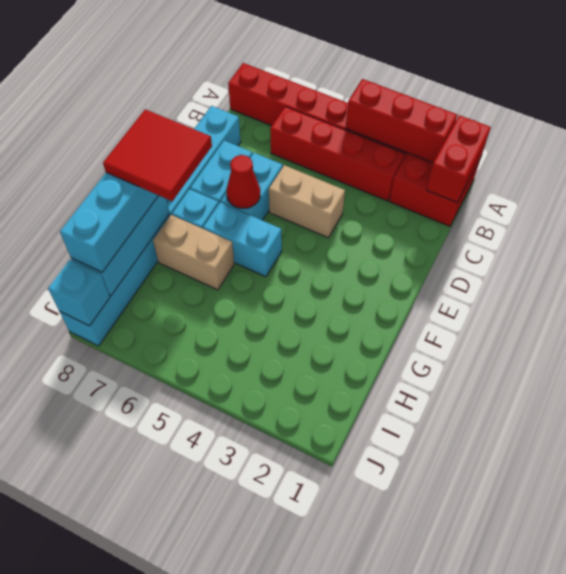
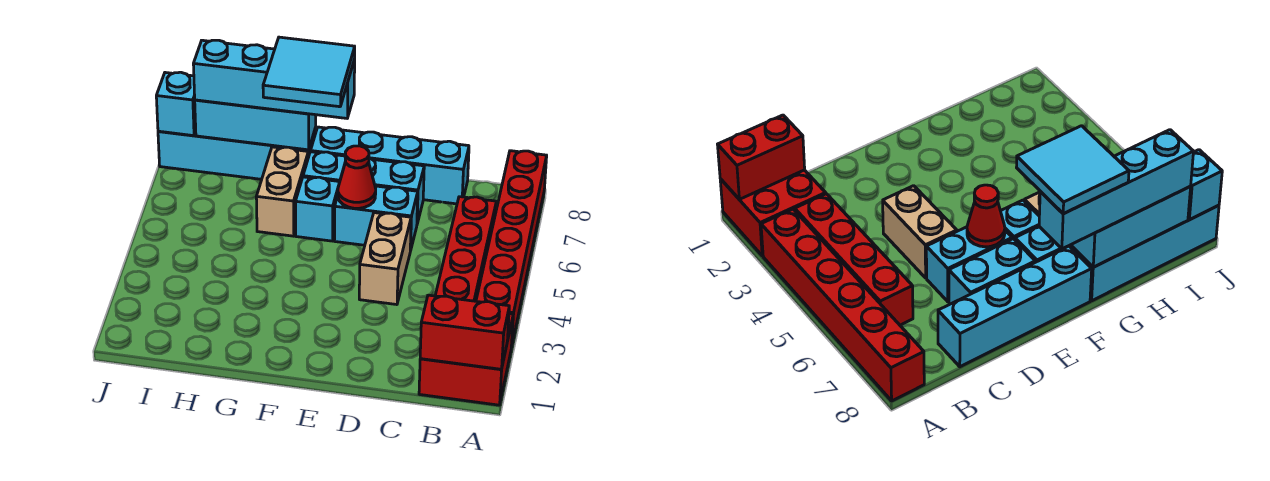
red 1x3 brick [346,79,457,163] -> none
cyan 1x2 brick [203,202,282,277] -> cyan 1x1 brick [295,177,340,241]
red 2x2 tile [103,109,212,201] -> cyan 2x2 tile [263,37,355,107]

